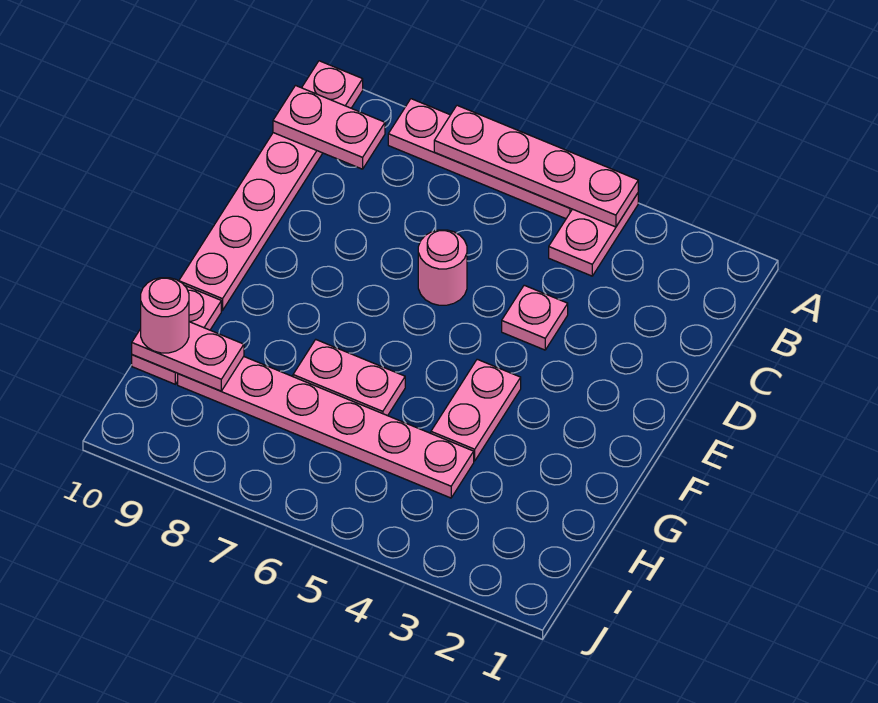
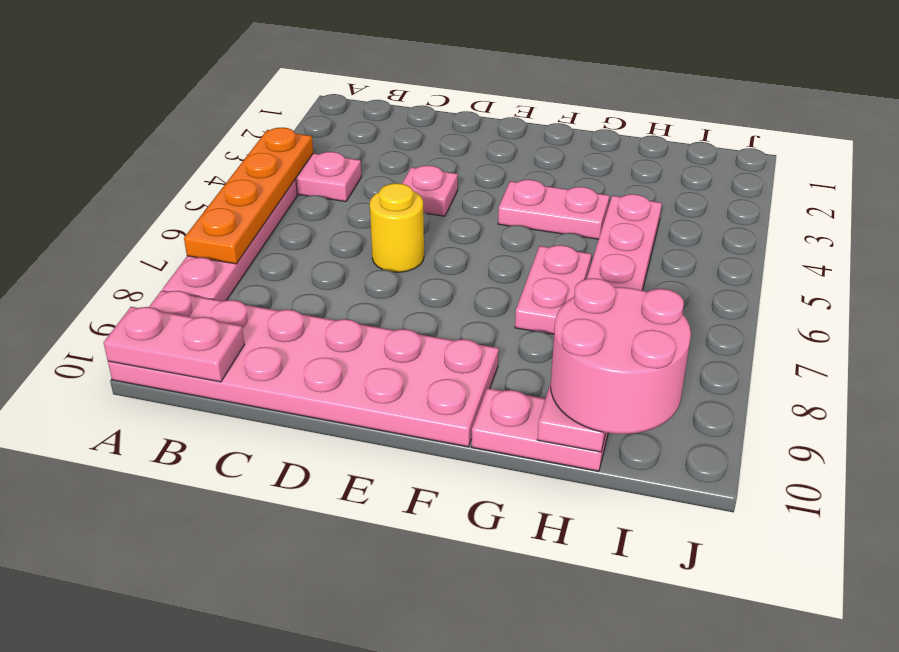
pink 1x4 plate [434,105,638,227] -> orange 1x4 plate [184,127,313,264]
pink 1x6 plate [179,61,363,310] -> pink 2x6 plate [108,291,499,447]
pink 1x2 plate [273,86,385,169] -> pink 1x2 plate turned to [103,307,245,382]
pink 1x1 round brick [418,230,467,305] -> yellow 1x1 round brick [370,183,424,272]
pink 1x1 round brick [141,278,189,353] -> pink 2x2 round brick [551,278,691,434]

